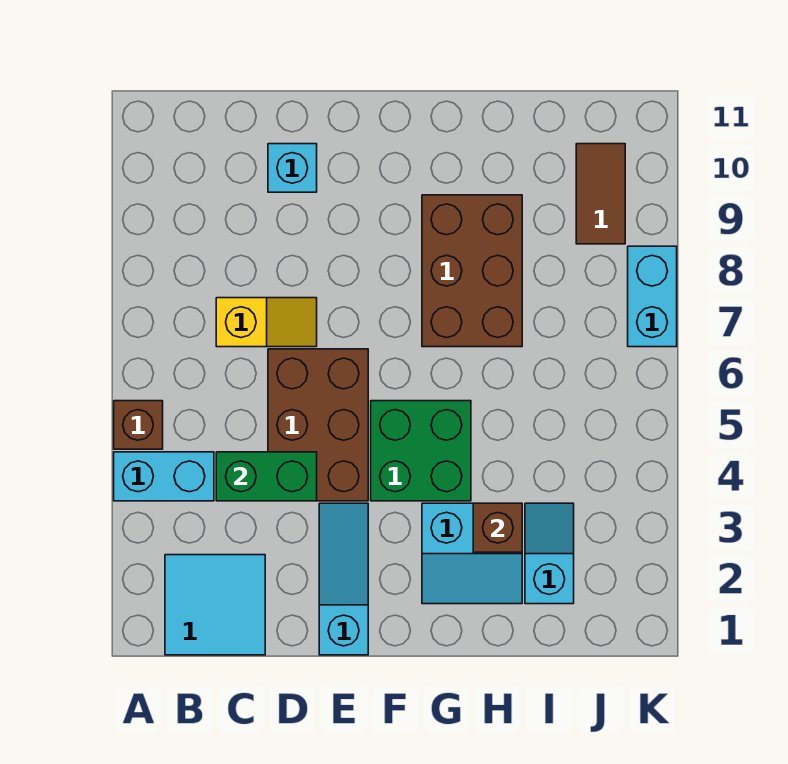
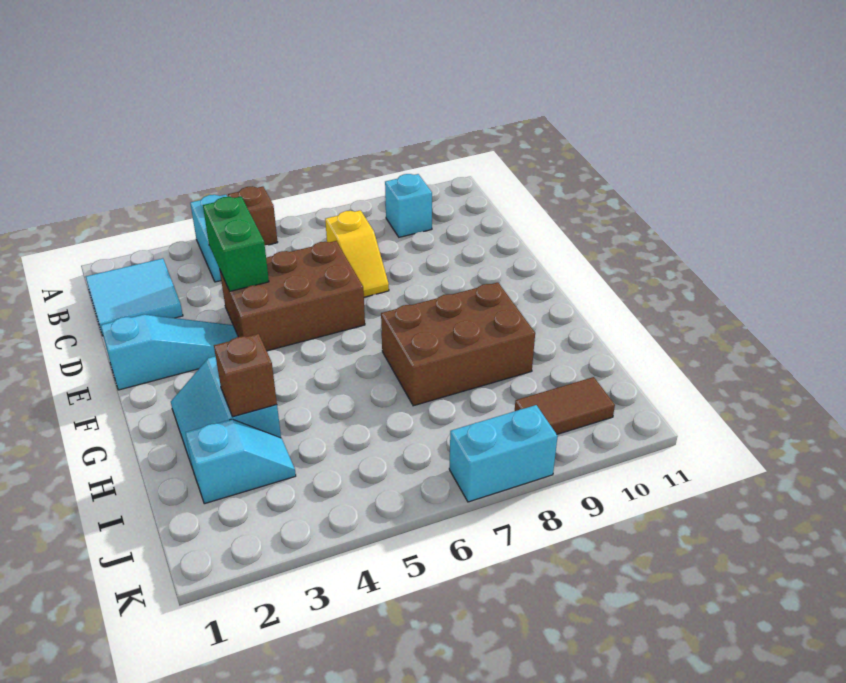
cyan 1x1 brick [268,144,317,192] -> cyan 1x1 brick moved to [385,174,432,237]
green 2x2 brick [371,401,471,501] -> none

